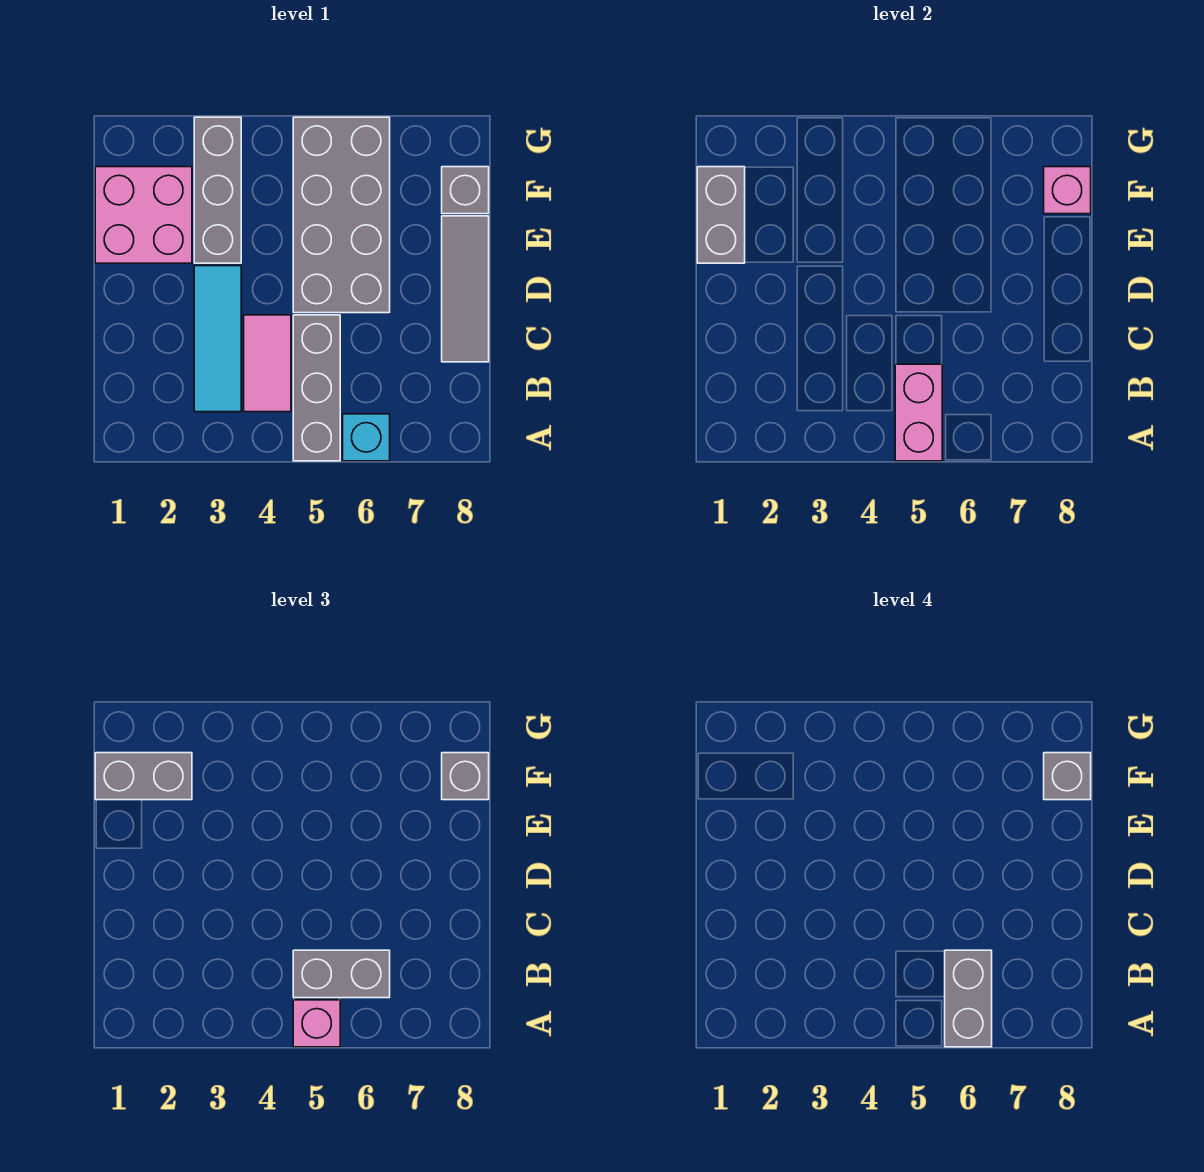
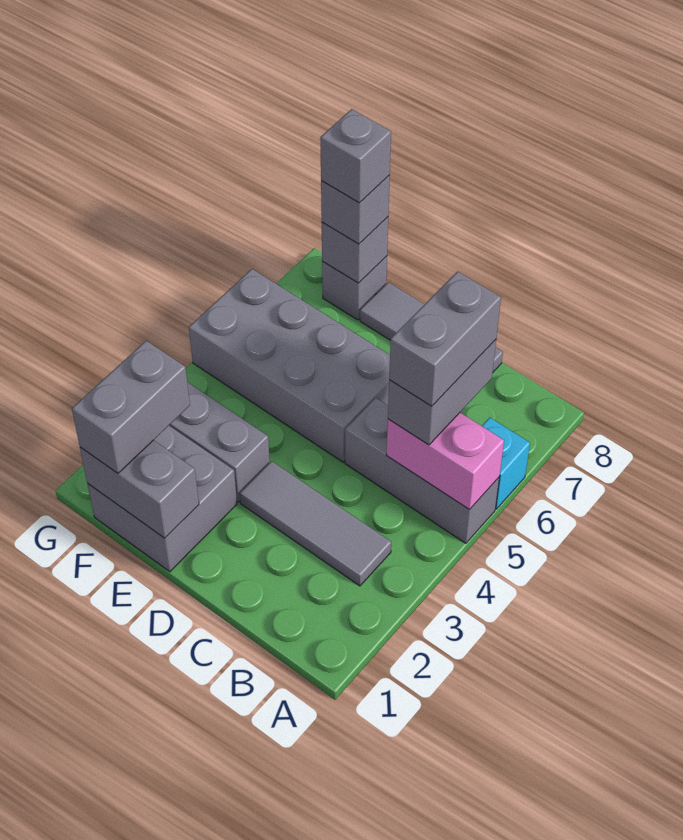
pink 1x1 brick [293,1000,340,1047] -> none
grey 1x2 brick [945,950,992,1047] -> grey 1x2 brick turned to [389,271,501,406]
cyan 1x3 tile [194,266,241,412] -> grey 1x3 tile [240,461,391,586]
pink 1x2 tile [244,315,291,412] -> none
pink 2x2 brick [95,167,192,263] -> grey 2x2 brick [88,426,237,572]
pink 1x1 brick [1044,167,1091,214] -> grey 1x1 brick [322,217,388,283]

